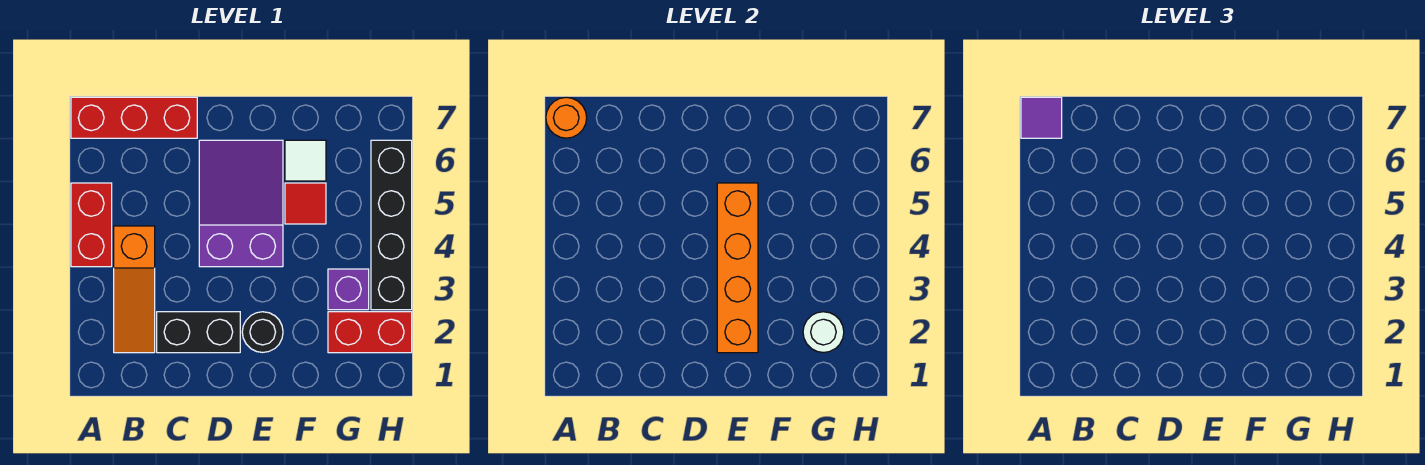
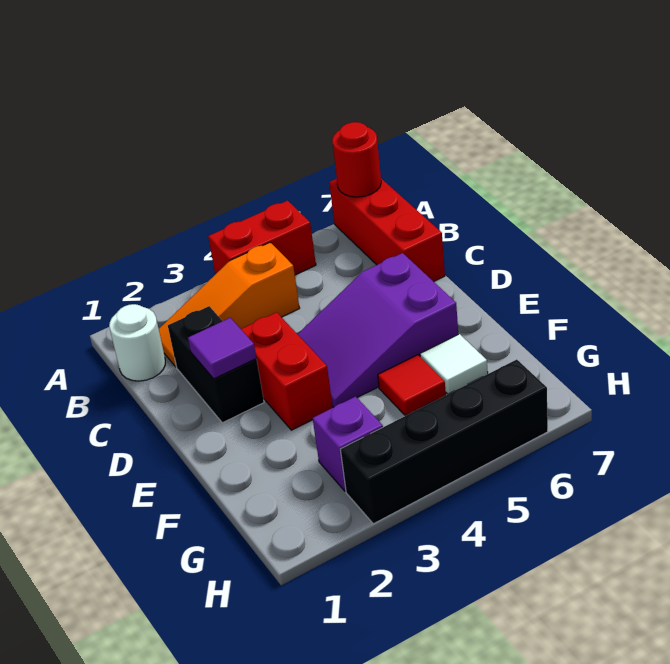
orange 1x1 round brick [546,97,587,138] -> red 1x1 round brick [332,122,381,197]
purple 1x1 tile [1021,97,1062,138] -> purple 1x1 tile moved to [188,318,256,379]
purple 2x3 slope [199,140,283,267] -> purple 2x3 slope turned to [298,253,458,407]
black 1x1 round brick [242,312,283,353] -> none
orange 1x4 brick [717,183,758,353] -> none
red 1x2 brick [328,312,412,353] -> red 1x2 brick moved to [241,312,333,430]
white 1x1 round brick [803,312,844,352] -> white 1x1 round brick moved to [109,304,165,381]

